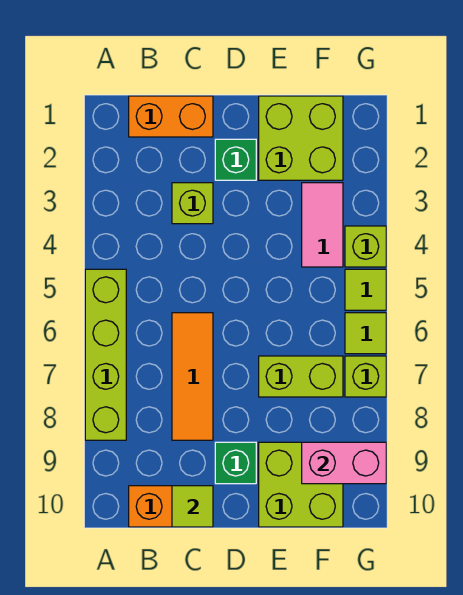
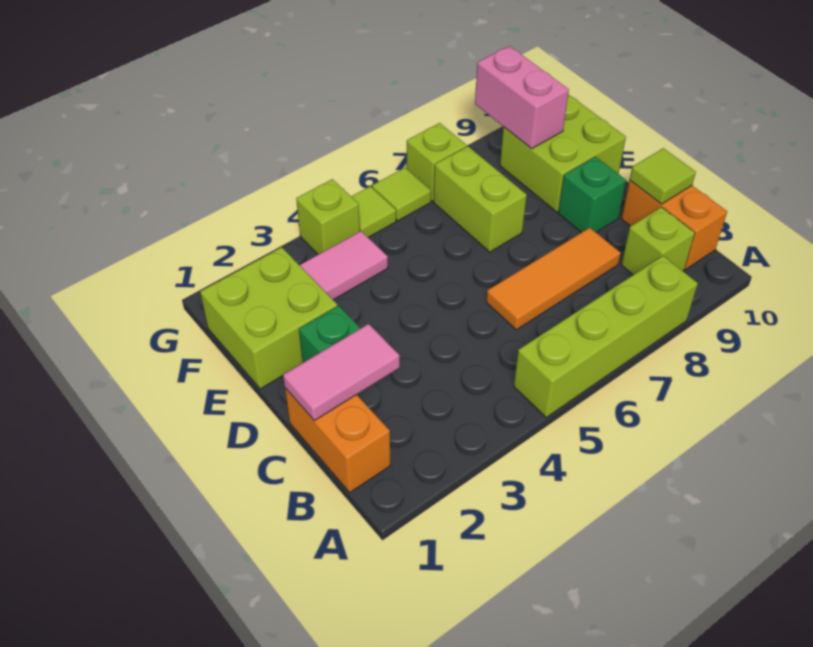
none -> pink 1x2 tile [283,324,400,421]
lime 1x1 brick [172,183,213,224] -> lime 1x1 brick moved to [621,207,695,275]

